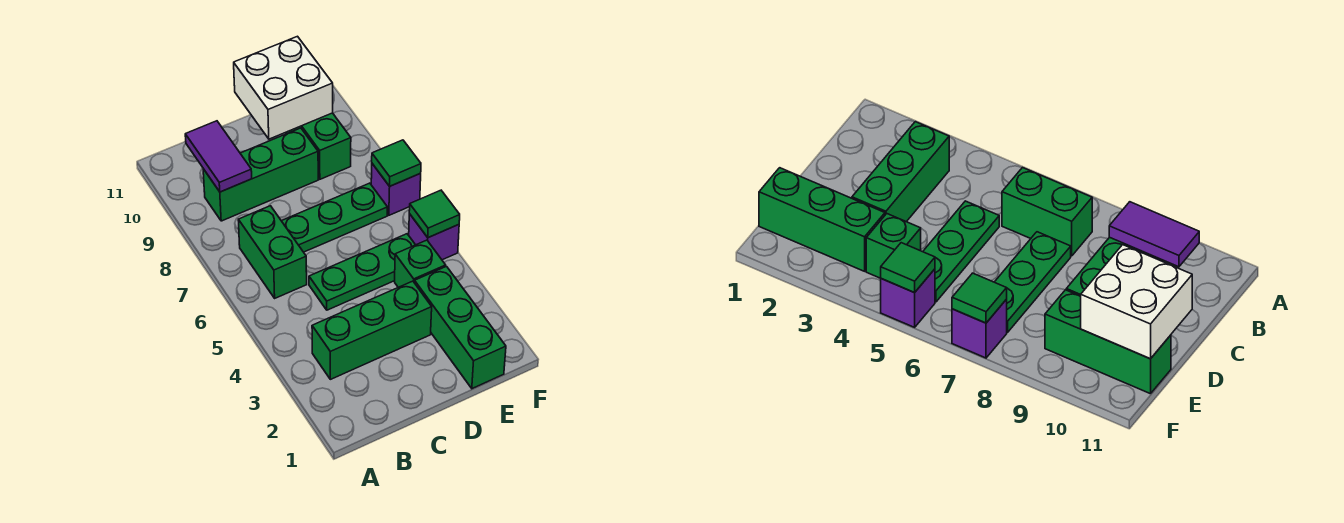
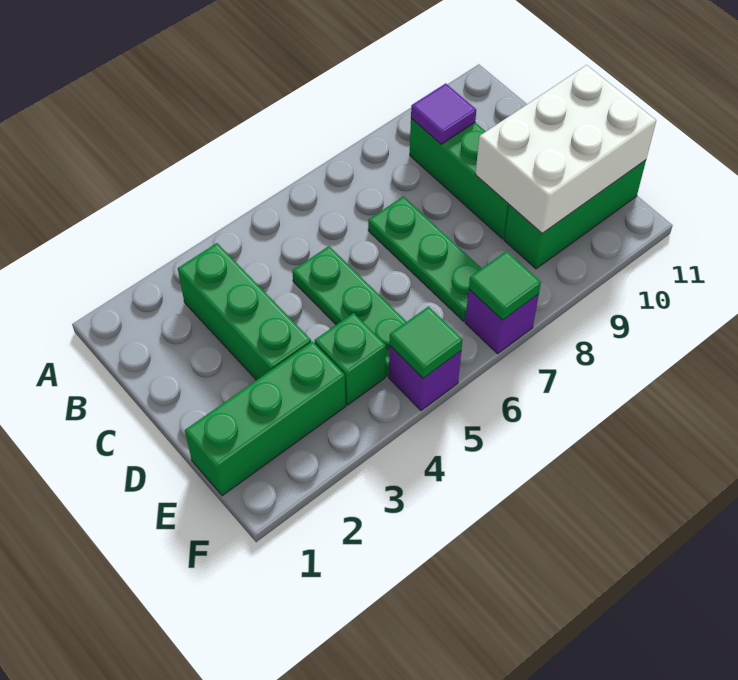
green 1x2 brick [238,206,307,298] -> none
purple 1x2 tile [185,121,252,192] -> purple 1x1 tile [411,83,476,144]
white 2x2 brick [234,36,333,139] -> white 2x3 brick [475,65,656,233]

